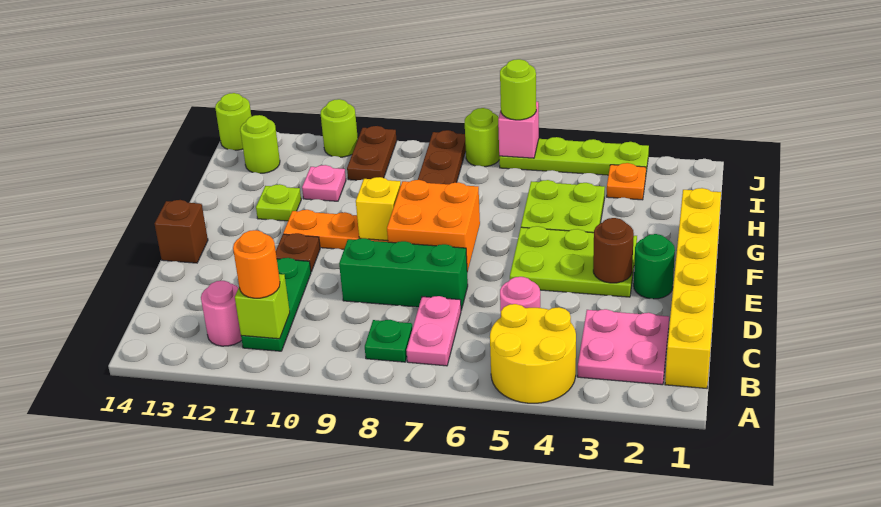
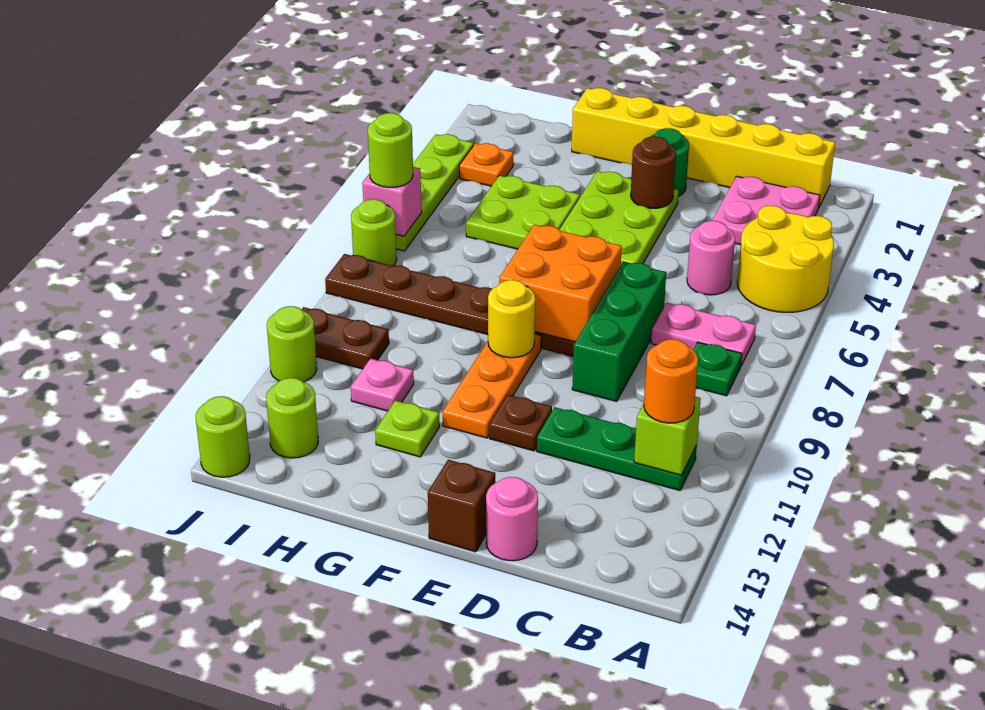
pink 1x1 round brick [201,281,242,346] -> pink 1x1 round brick moved to [486,477,538,561]
yellow 1x1 brick [356,177,401,241] -> yellow 1x1 round brick [488,280,535,358]

